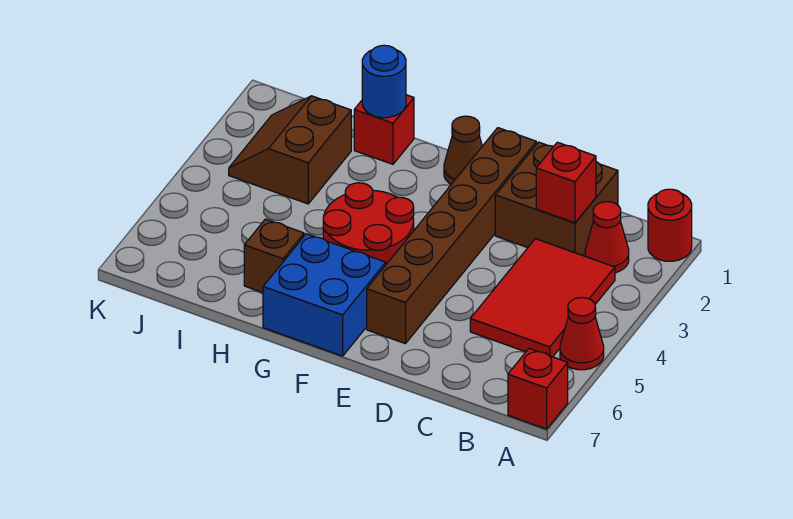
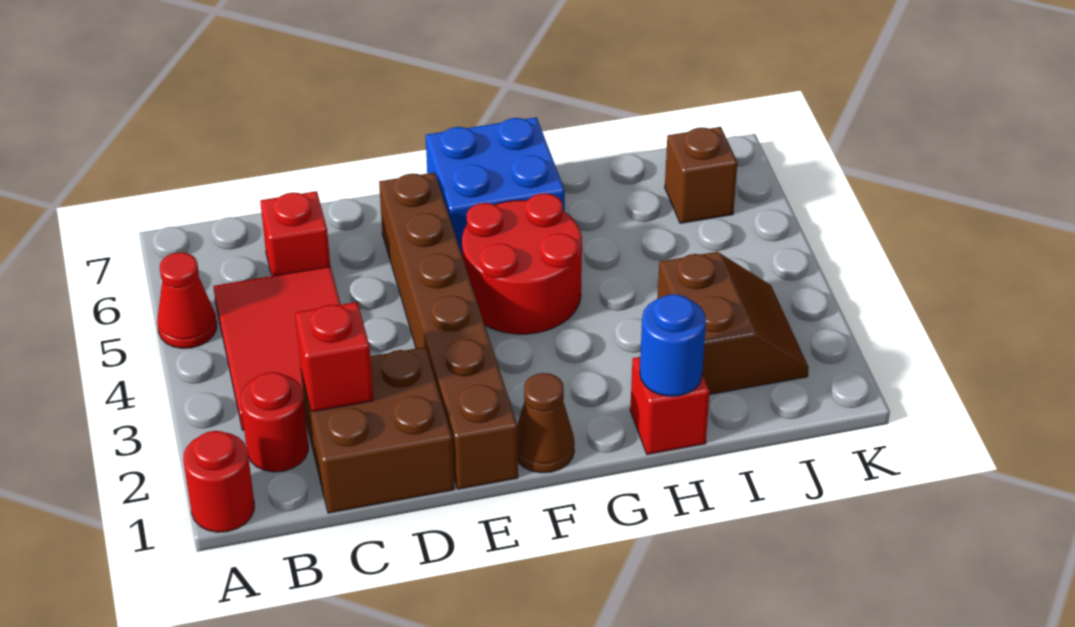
red 1x1 brick [508,349,568,429] -> red 1x1 brick moved to [260,191,330,276]
red 1x1 cone [585,202,629,273] -> red 1x1 round brick [241,372,308,472]
brown 1x1 brick [244,219,304,293] -> brown 1x1 brick moved to [665,127,737,223]

